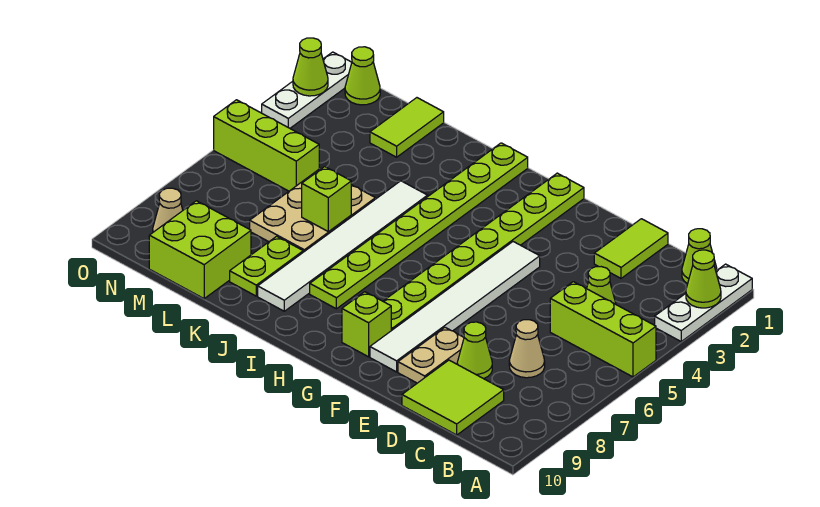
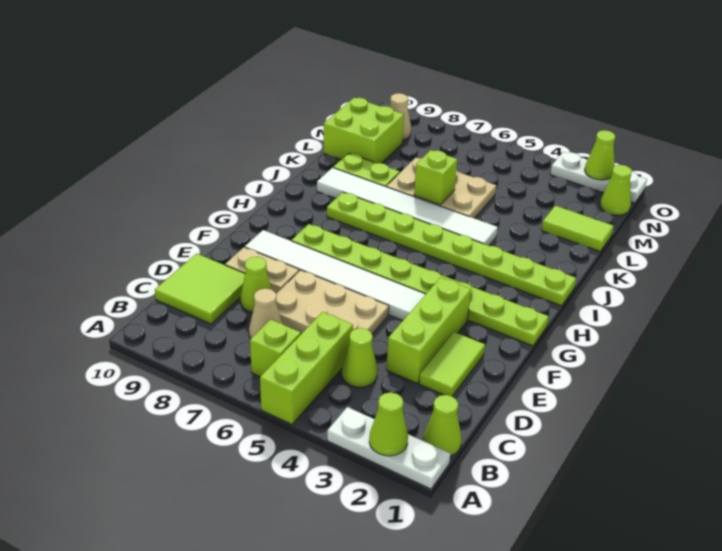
lime 1x2 tile [594,219,668,278] -> lime 1x2 tile turned to [419,332,485,396]
none -> tan 2x3 plate [276,270,389,334]
lime 1x1 brick [342,292,391,357] -> lime 1x1 brick moved to [250,319,301,377]
lime 1x3 brick [214,100,319,191] -> lime 1x3 brick moved to [386,277,471,384]

